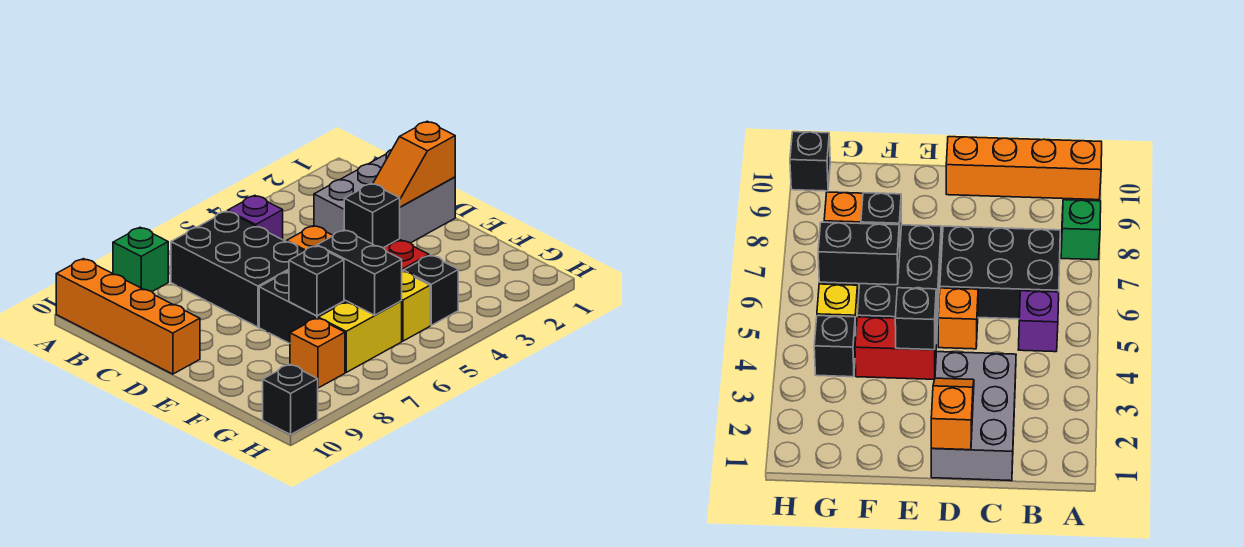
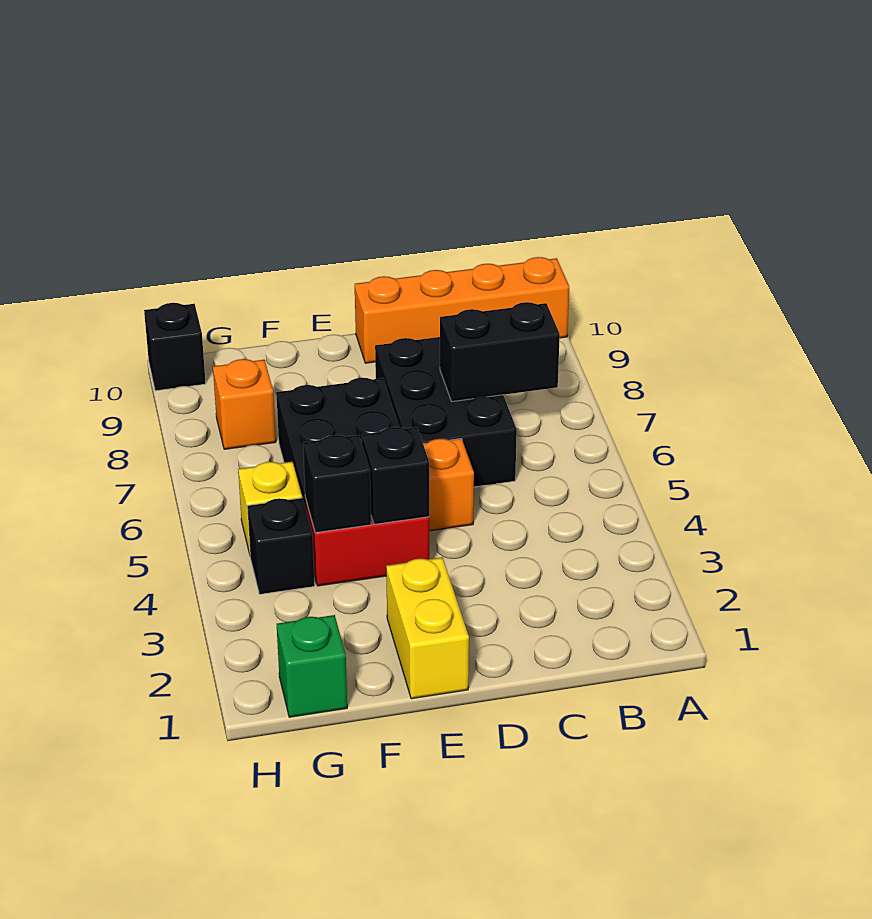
green 1x1 brick [113,227,168,292] -> green 1x1 brick moved to [277,615,347,717]
purple 1x1 brick [228,195,283,240] -> none
black 2x3 brick [171,211,304,327] -> black 2x3 brick turned to [375,337,517,487]
grey 2x3 brick [314,150,455,243] -> none
orange 1x2 slope [373,121,455,207] -> none
black 1x2 brick [317,230,402,315] -> black 1x2 brick moved to [440,302,560,401]
black 1x1 brick [289,246,344,316] -> black 1x1 brick moved to [303,435,371,533]
yellow 1x2 brick [318,301,402,372] -> yellow 1x2 brick moved to [386,558,469,699]

